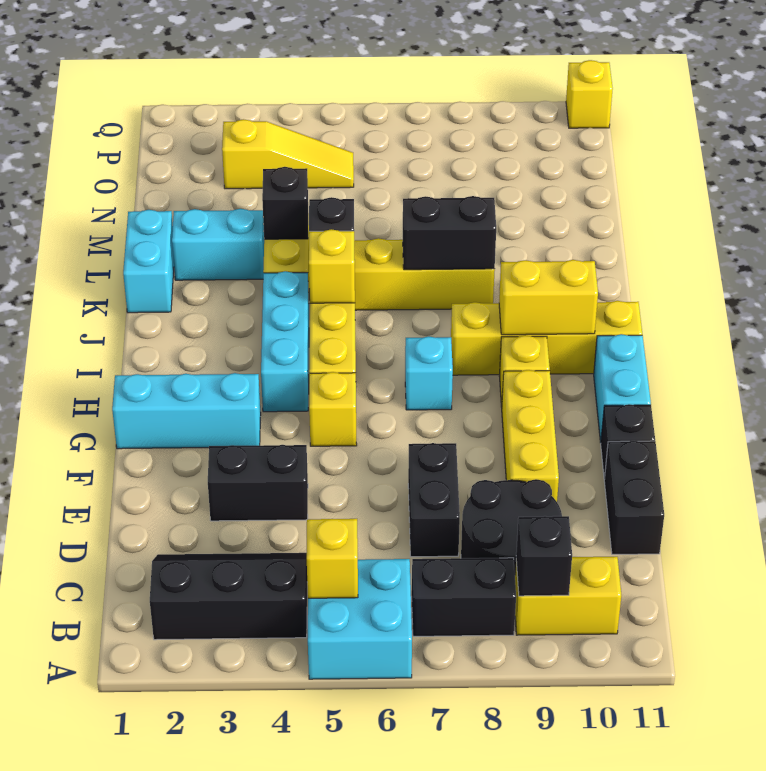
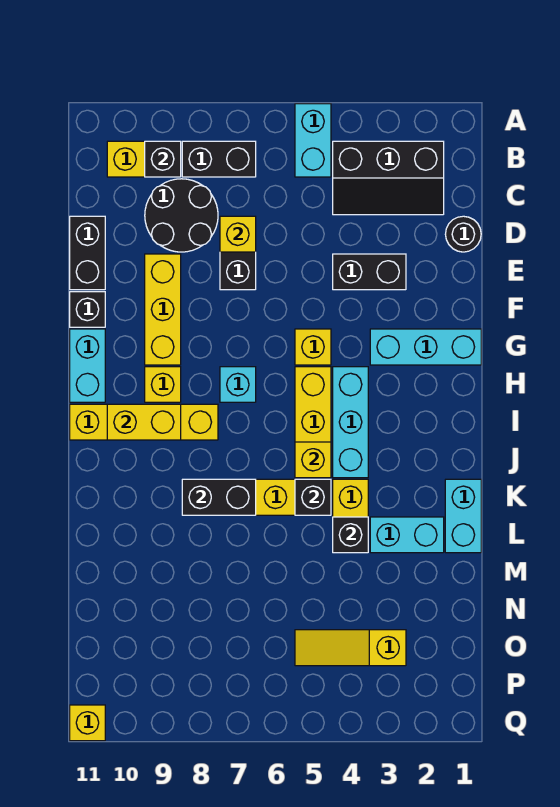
cyan 2x2 brick [308,559,412,679] -> cyan 1x2 brick [295,104,331,177]
yellow 1x1 brick [307,519,358,598] -> yellow 1x1 brick moved to [220,216,256,252]
none -> black 1x1 round brick [445,216,481,252]

